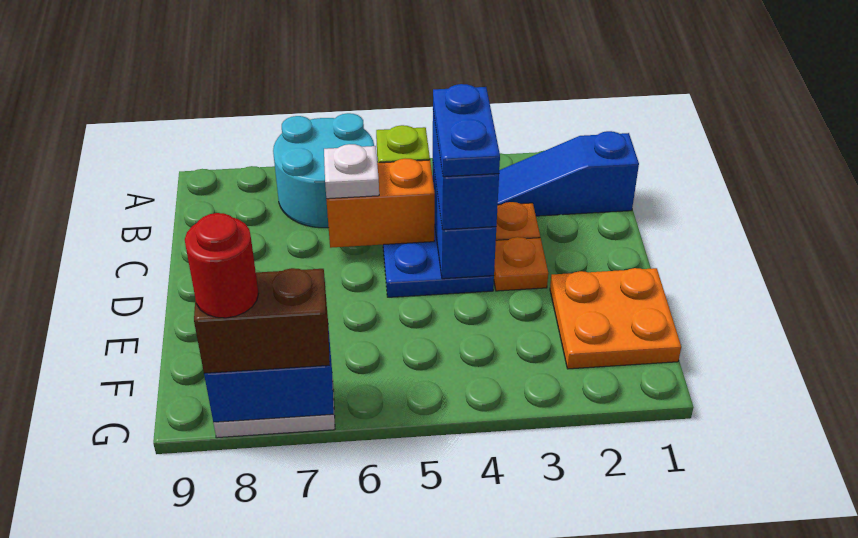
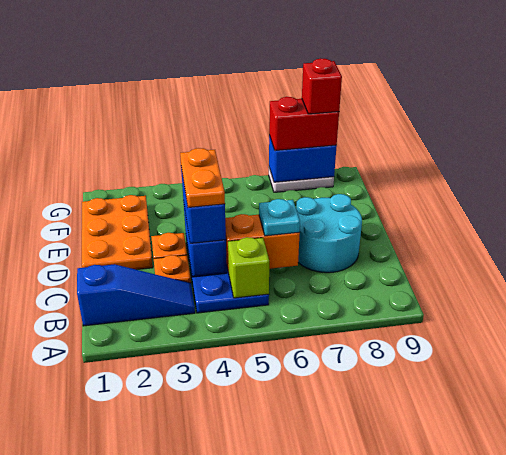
cyan 2x2 round brick [273,113,374,228] -> cyan 2x2 round brick moved to [296,194,362,273]
blue 1x2 plate [433,84,500,177] -> orange 1x2 plate [180,148,225,207]
white 1x1 plate [324,144,379,199] -> cyan 1x1 plate [259,199,300,236]
orange 2x2 plate [550,268,681,369] -> orange 2x3 plate [82,195,153,270]
brown 1x2 brick [194,268,330,373] -> red 1x2 brick [269,97,339,151]
red 1x1 round brick [185,213,258,318] -> red 1x1 brick [302,59,342,114]

